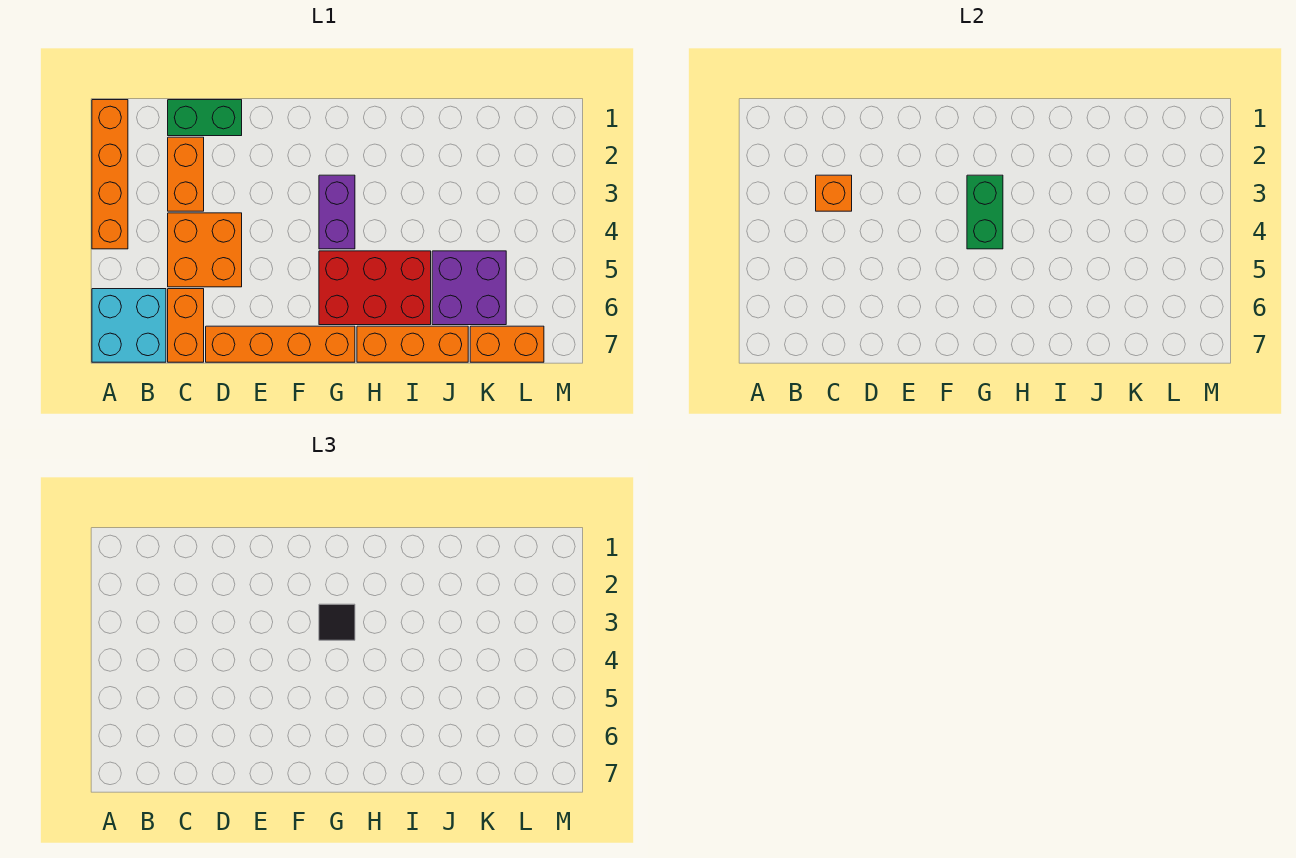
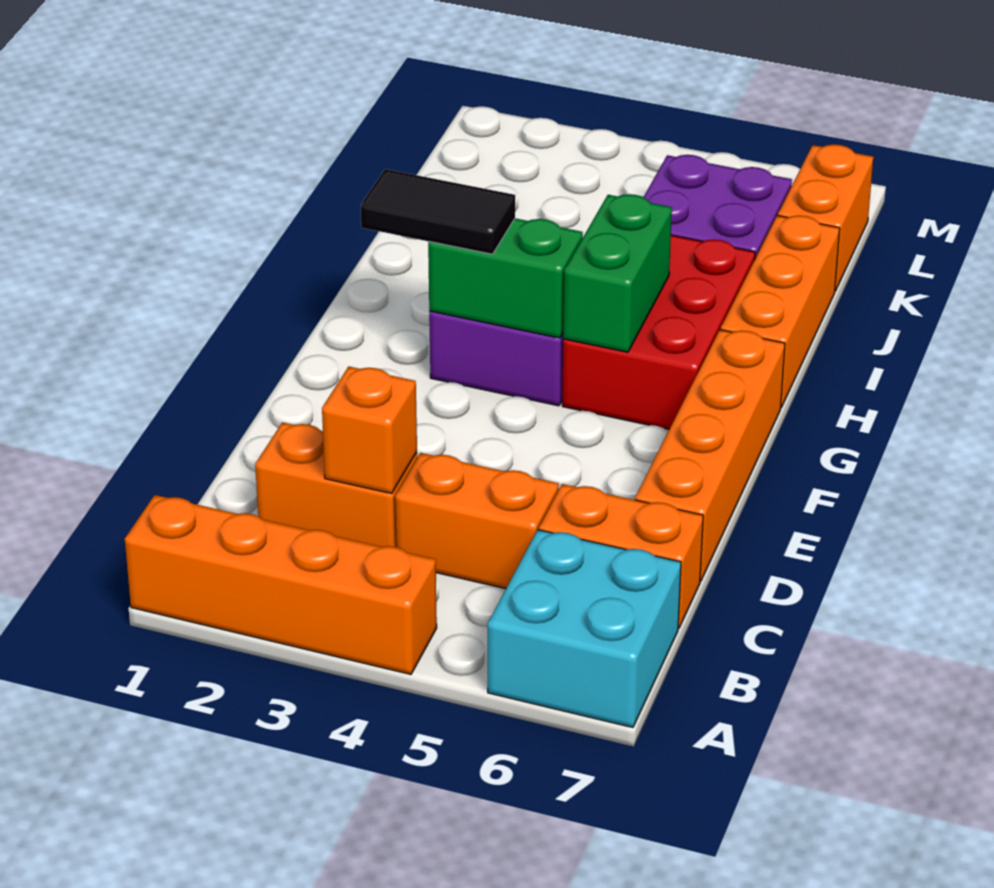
green 1x2 brick [168,100,242,136] -> green 1x2 brick moved to [563,194,672,352]
orange 2x2 brick [168,213,242,287] -> orange 1x2 brick [395,453,559,589]
black 1x1 tile [319,604,355,640] -> black 1x2 tile [361,169,515,254]

